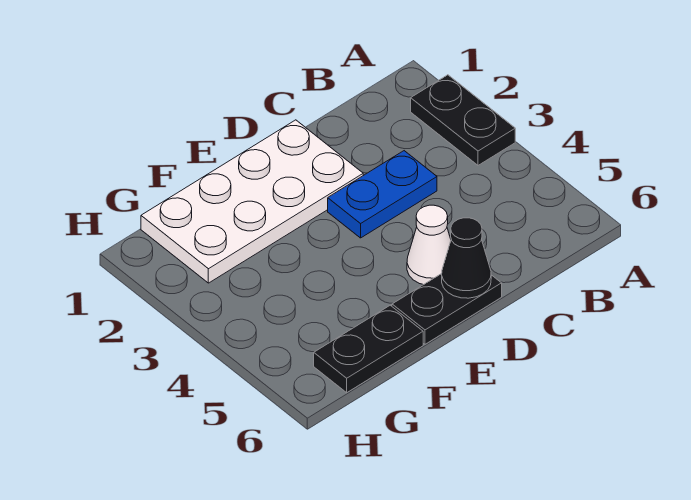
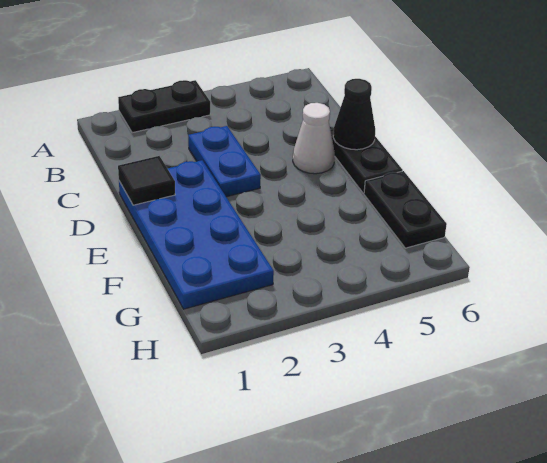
white 2x4 plate [141,120,363,283] -> blue 2x4 plate [119,160,274,309]
none -> black 1x1 tile [118,156,175,205]

